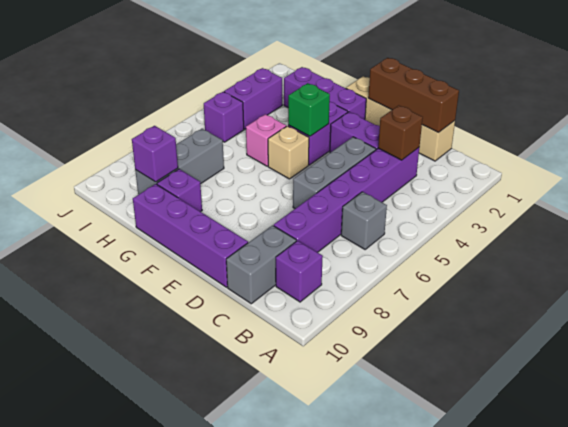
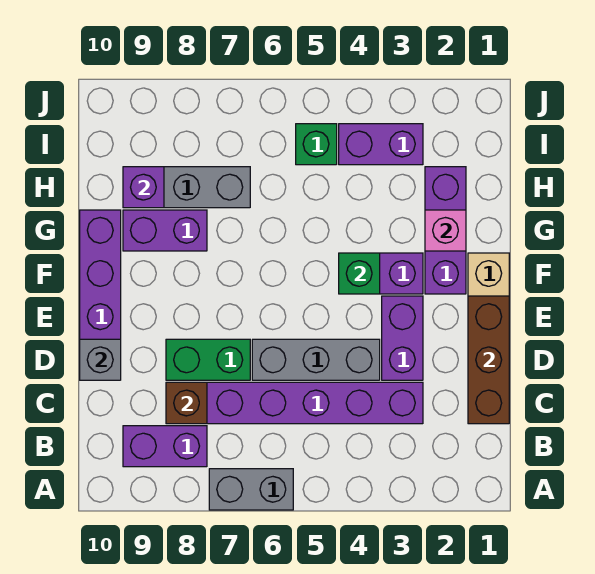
grey 1x1 brick [341,192,387,249] -> grey 1x1 brick moved to [80,339,121,380]
purple 1x1 brick [276,241,323,302] -> purple 1x2 brick [123,426,207,467]
brown 1x1 brick [378,105,423,160] -> brown 1x1 brick moved to [166,382,207,424]
grey 1x2 brick [226,225,296,304] -> grey 1x2 brick moved to [209,469,293,510]
none -> green 1x2 brick [166,339,250,380]
tan 1x1 brick [268,126,309,179] -> none
pink 1x1 brick [246,114,286,166] -> pink 1x1 brick moved to [425,210,466,251]
purple 1x1 brick [157,169,202,212] -> purple 1x2 brick [123,210,207,251]
purple 1x1 brick [204,92,244,142] -> green 1x1 brick [296,124,337,165]

